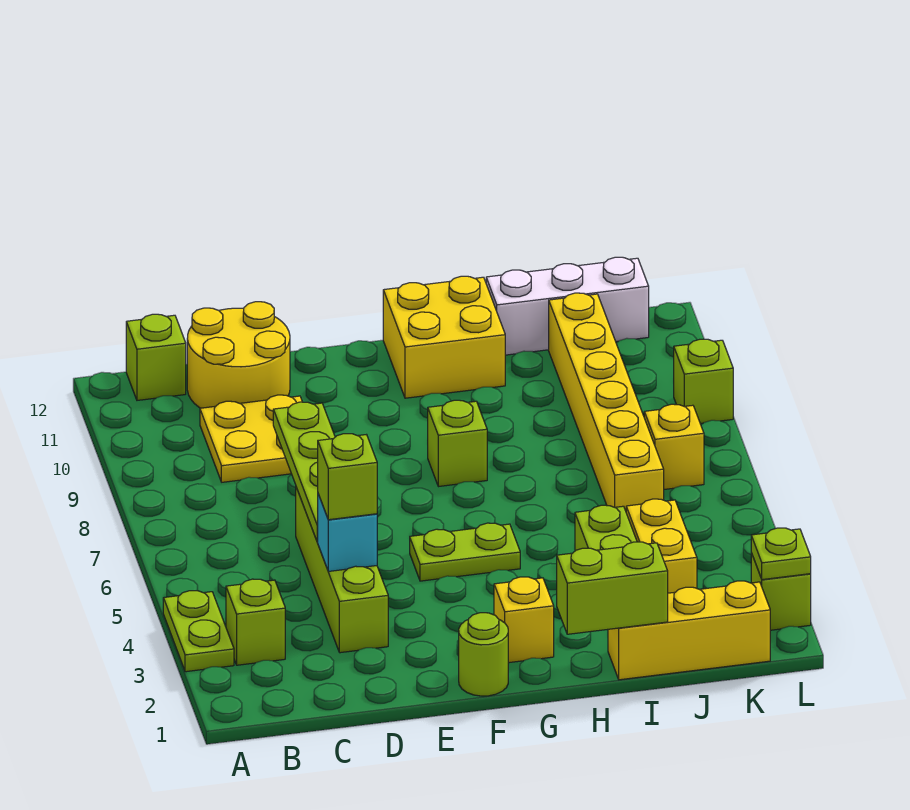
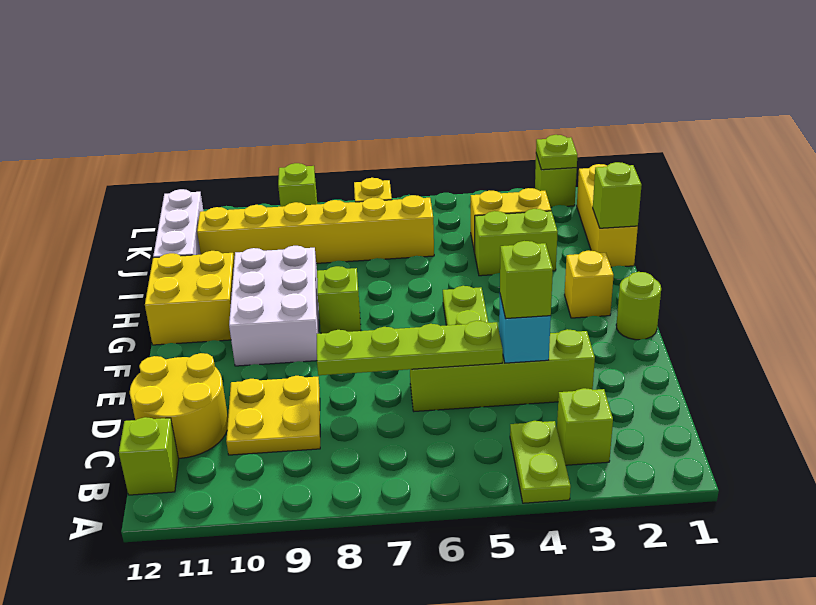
lime 1x2 plate [163,591,234,672] -> lime 1x2 plate turned to [510,421,571,503]
none -> white 2x3 brick [229,246,319,366]
lime 1x2 brick [557,542,668,634] -> lime 1x1 brick [593,162,642,228]

